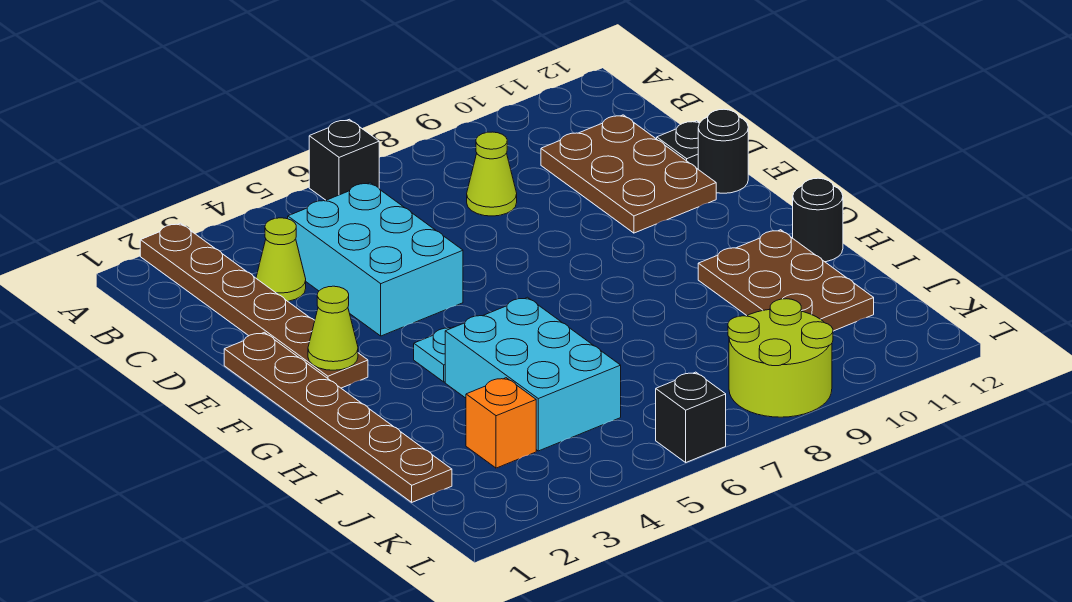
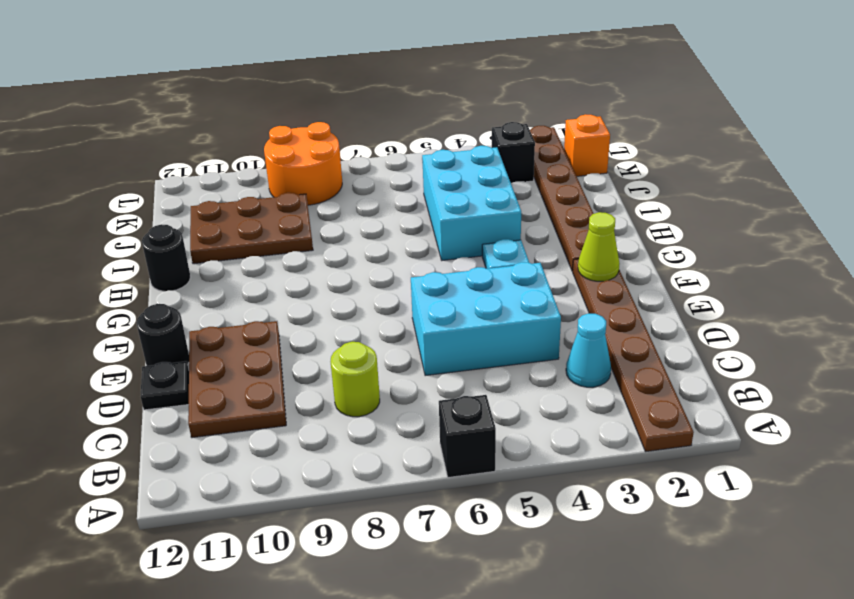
lime 1x1 cone [256,218,306,301] -> cyan 1x1 cone [566,313,611,387]
cyan 2x3 brick [288,183,463,336] -> cyan 2x3 brick turned to [411,262,561,376]
lime 1x1 cone [467,132,517,216] -> lime 1x1 round brick [330,342,380,417]
brown 1x6 plate [224,332,452,502] -> brown 1x6 plate moved to [530,126,594,271]
brown 2x3 plate [698,230,874,331] -> brown 2x3 plate turned to [190,193,313,264]
orange 1x1 brick [466,378,536,468] -> orange 1x1 brick moved to [564,114,610,176]
lime 2x2 round brick [728,299,833,417] -> orange 2x2 round brick [264,122,342,205]
black 1x1 brick [656,372,726,462] -> black 1x1 brick moved to [492,122,535,183]

